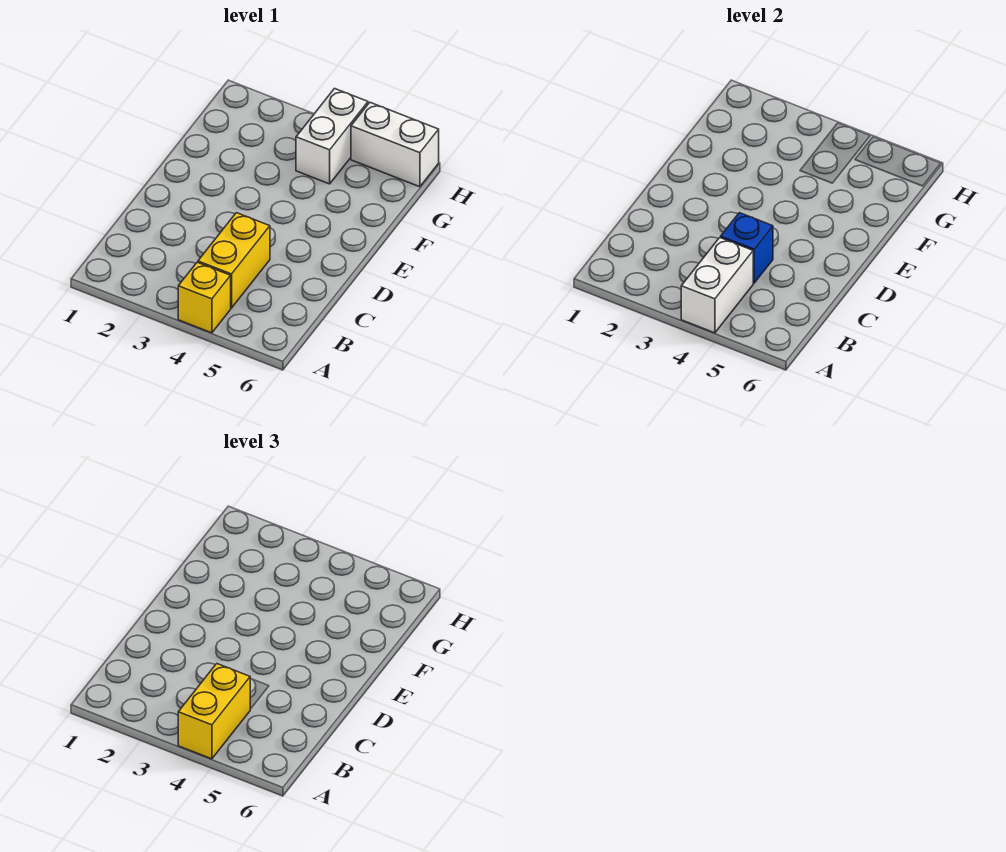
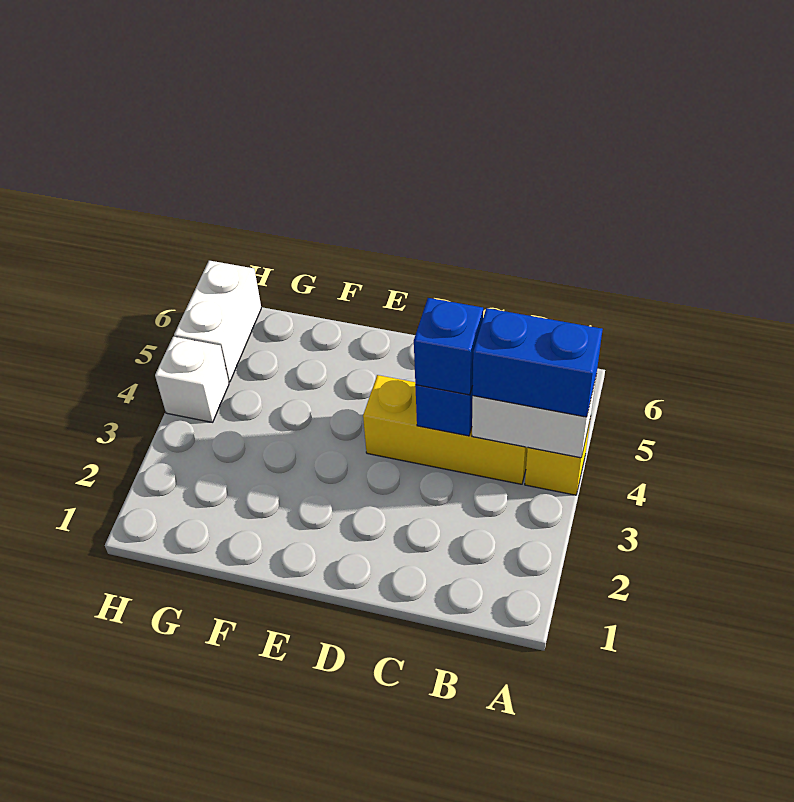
yellow 1x2 brick [178,664,251,759] -> blue 1x2 brick [473,308,603,417]
yellow 1x2 brick [198,213,270,308] -> yellow 1x3 brick [363,375,528,484]
none -> blue 1x1 brick [414,298,483,395]
white 1x2 brick [296,89,368,184] -> white 1x1 brick [155,337,229,422]

